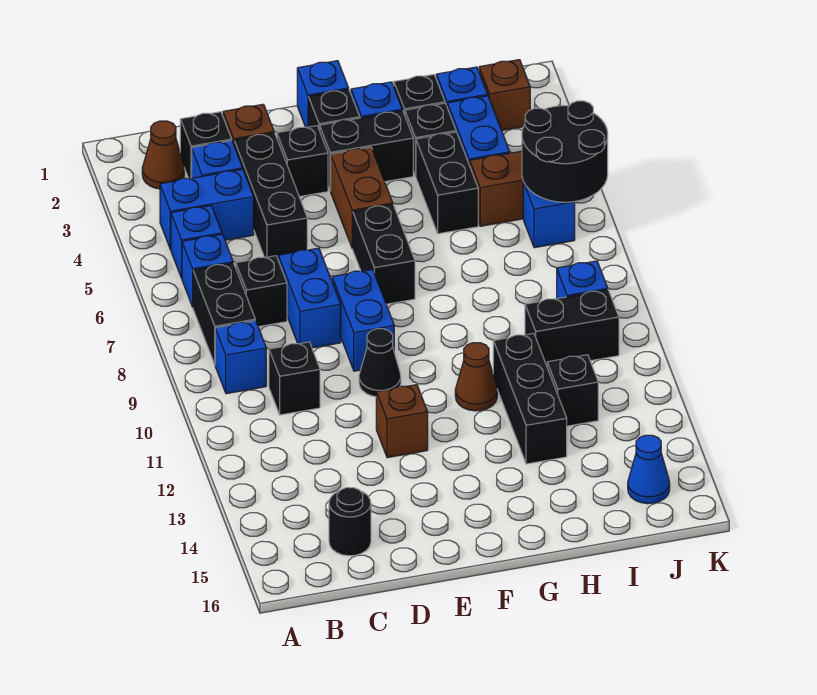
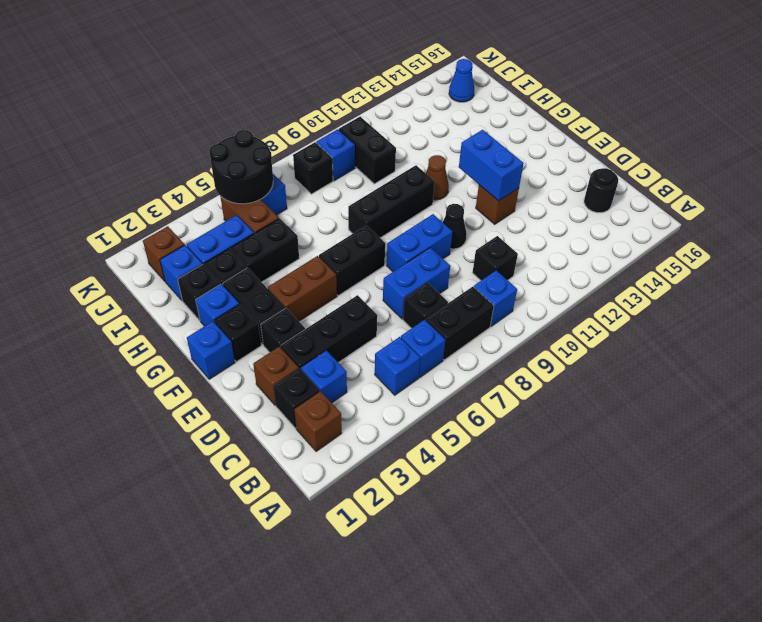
brown 1x1 cone [142,121,184,189] -> brown 1x1 brick [294,391,342,452]
blue 1x2 brick [160,169,254,250] -> blue 1x2 brick moved to [459,130,524,201]
black 1x3 brick [493,333,567,464] -> black 1x3 brick moved to [348,165,435,238]
black 1x1 brick [547,355,598,426] -> black 1x1 brick moved to [293,142,333,194]

